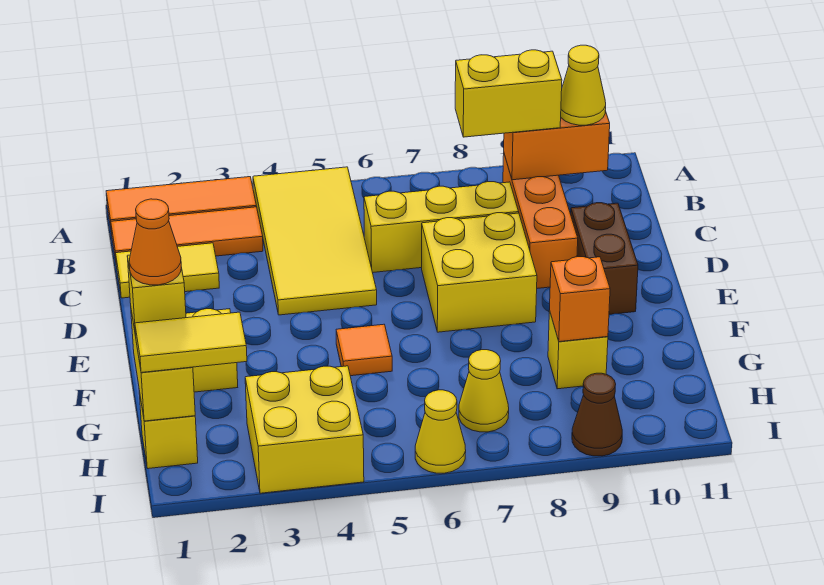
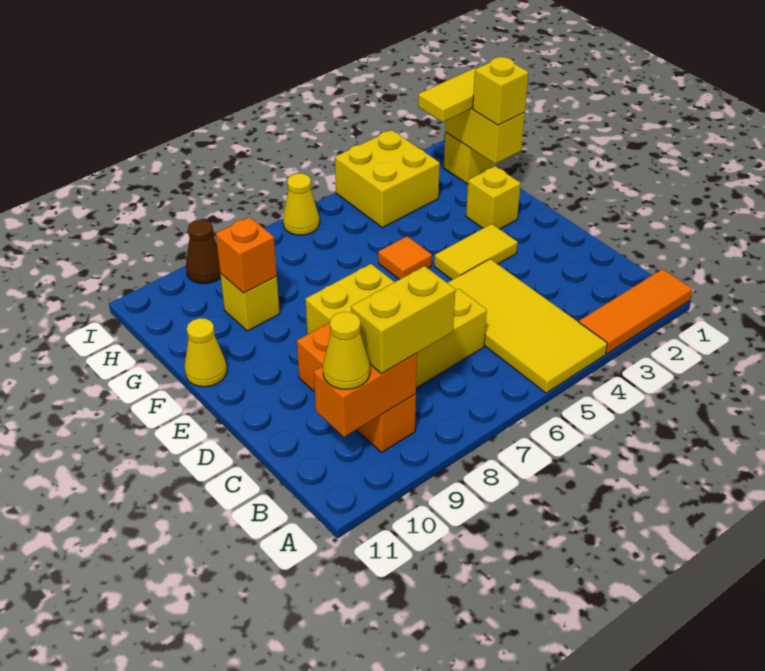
orange 1x3 tile [111,207,263,260] -> none
yellow 1x2 tile [116,243,219,298] -> yellow 1x2 tile moved to [434,224,518,280]
brown 1x2 brick [571,203,638,314] -> none
orange 1x1 cone [129,199,181,285] -> none
yellow 1x1 cone [459,350,509,432] -> yellow 1x1 cone moved to [184,318,227,387]

